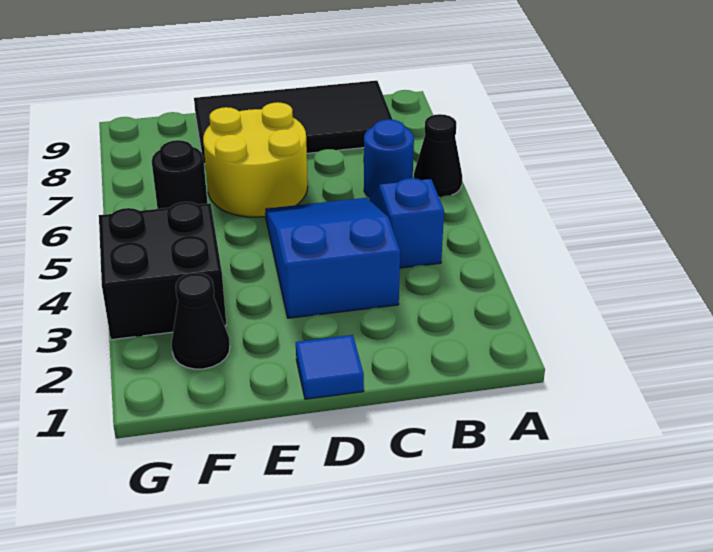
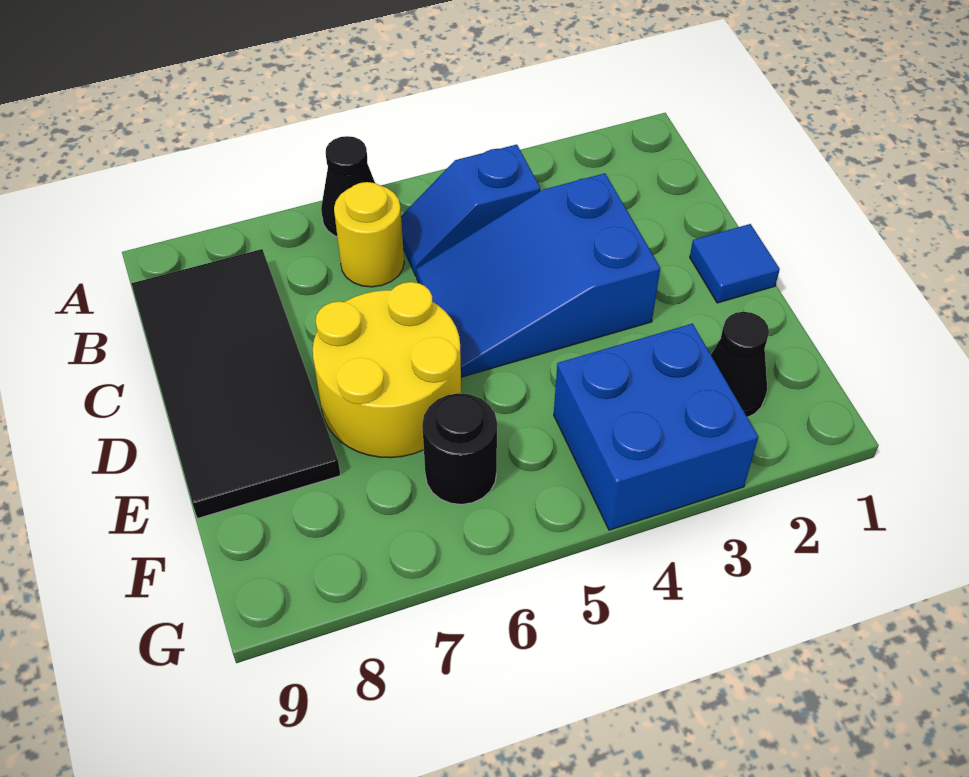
blue 1x1 round brick [364,119,414,197] -> yellow 1x1 round brick [334,182,404,287]
black 2x2 brick [99,202,226,340] -> blue 2x2 brick [554,324,758,530]

